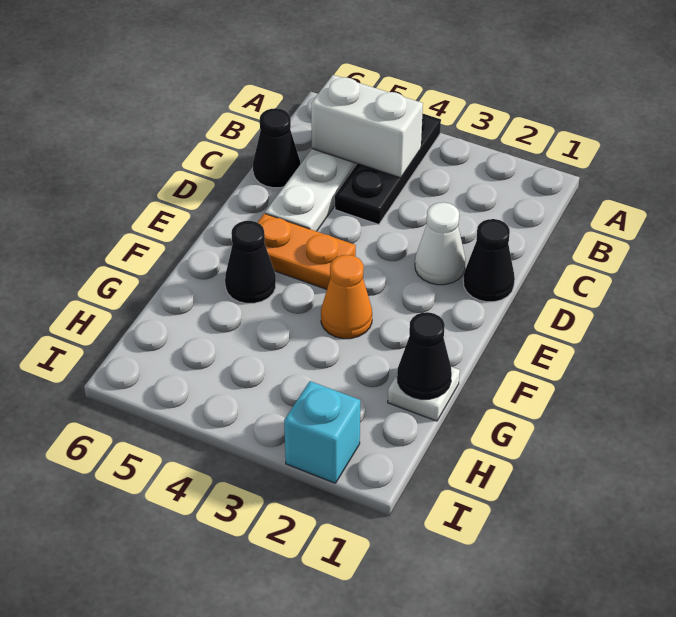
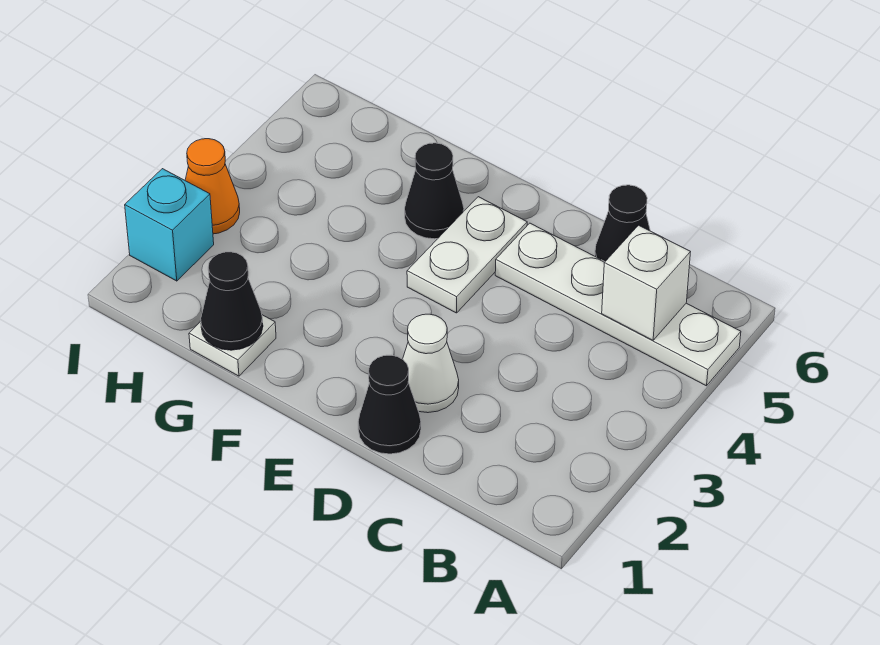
black 1x3 plate [335,113,441,225] -> none
white 1x2 brick [311,75,423,178] -> white 1x1 brick [602,225,690,340]
orange 1x2 plate [257,213,356,289] -> white 1x2 plate [407,197,527,313]
orange 1x1 cone [321,255,372,339] -> orange 1x1 cone moved to [185,139,240,234]

